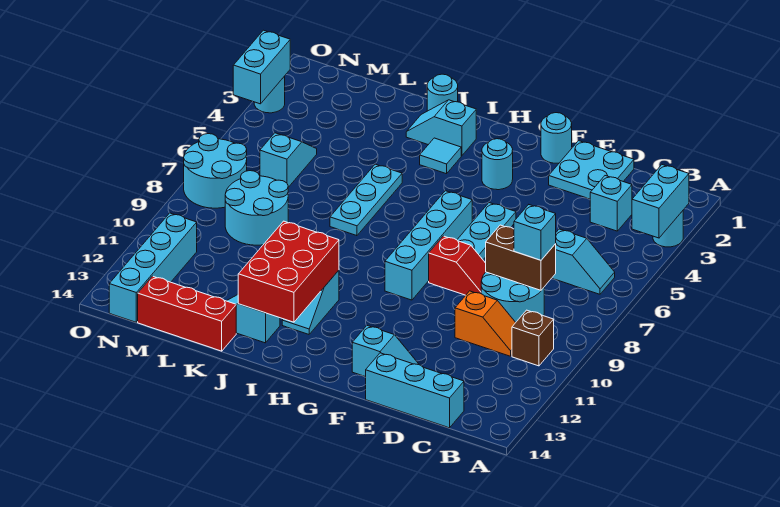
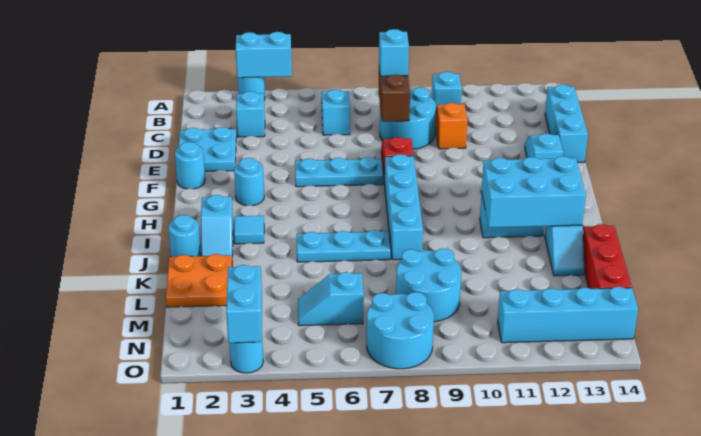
brown 1x1 brick [512,310,554,366] -> cyan 1x1 brick [432,72,462,107]
cyan 1x4 brick [385,191,472,300] -> cyan 1x4 brick turned to [385,154,423,260]
red 2x3 brick [238,221,339,322] -> cyan 2x3 brick [482,156,586,228]
none -> orange 2x2 plate [166,254,232,307]
cyan 1x2 brick [233,30,290,104] -> cyan 1x2 brick turned to [226,265,262,343]

